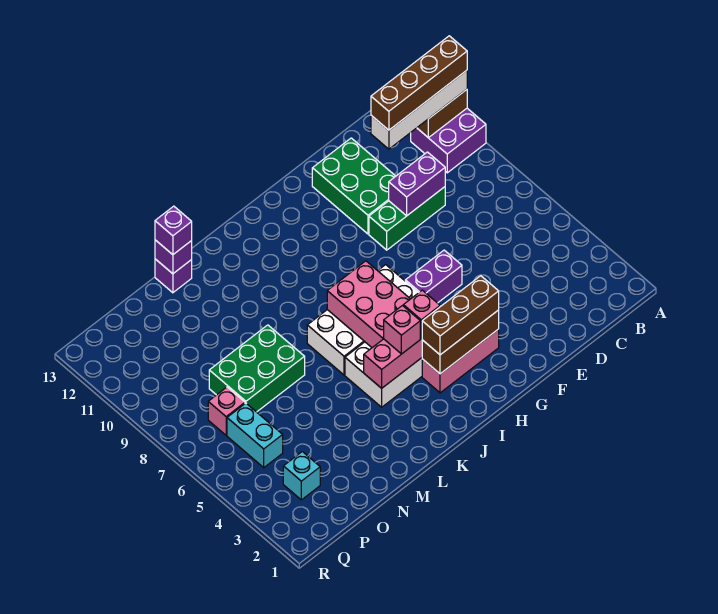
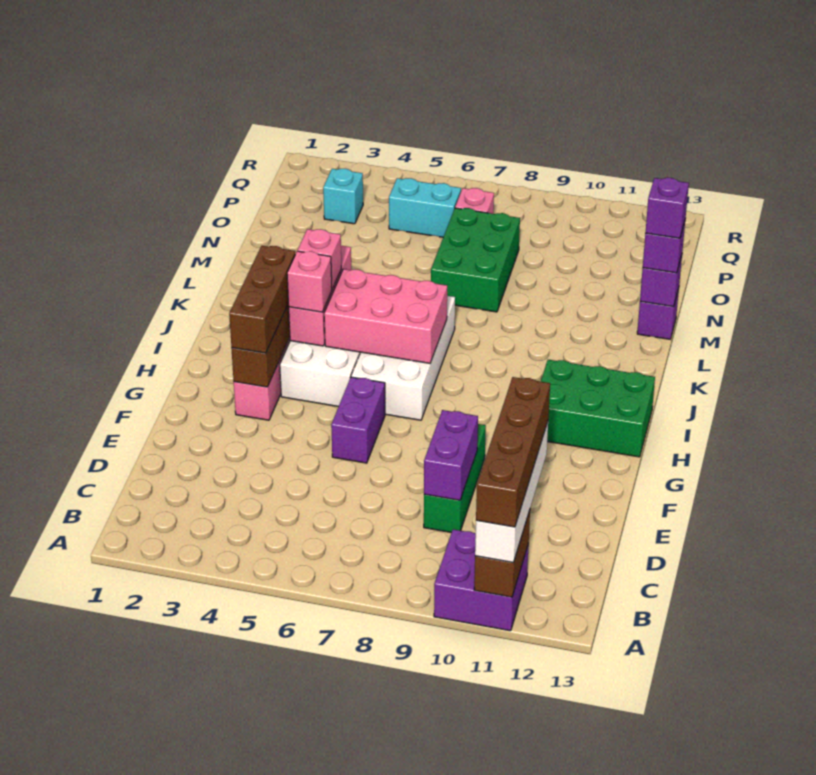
green 2x3 brick [312,138,396,234] -> green 2x3 brick moved to [541,360,655,457]
none -> purple 1x1 brick [645,178,689,238]

